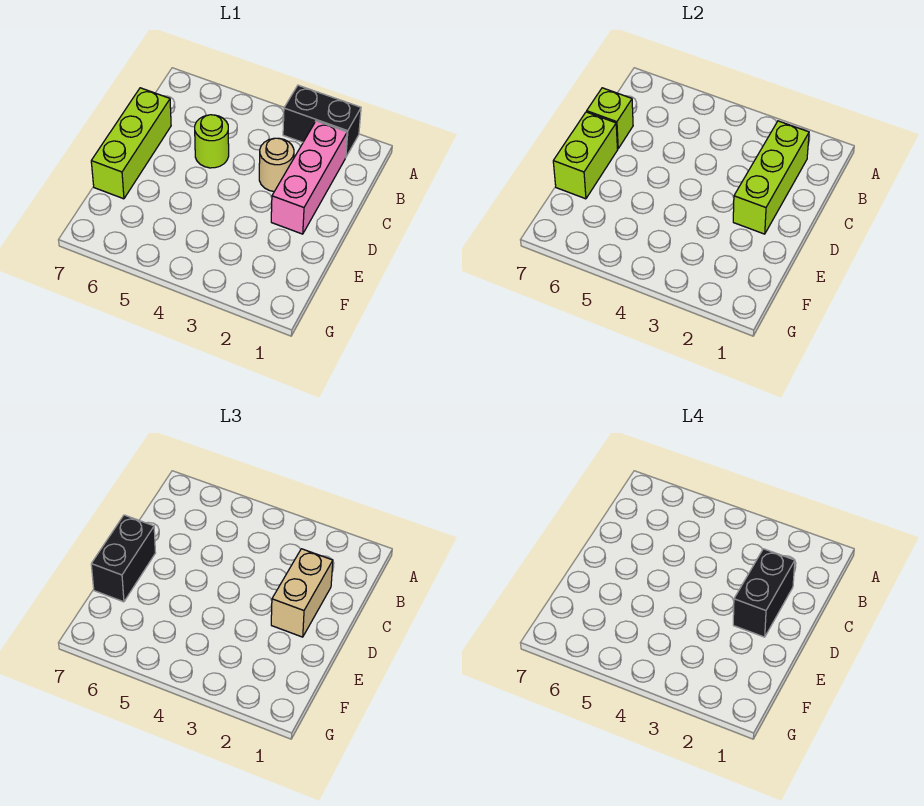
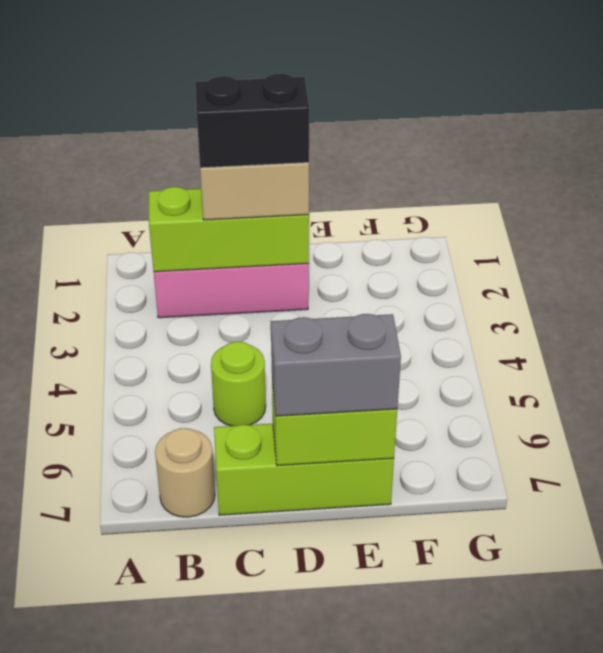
black 1x2 brick [283,85,361,158] -> none
tan 1x1 round brick [259,138,294,191] -> tan 1x1 round brick moved to [155,428,215,517]
lime 1x1 brick [587,88,633,149] -> none
black 1x2 brick [91,515,156,602] -> grey 1x2 brick [271,314,401,416]

